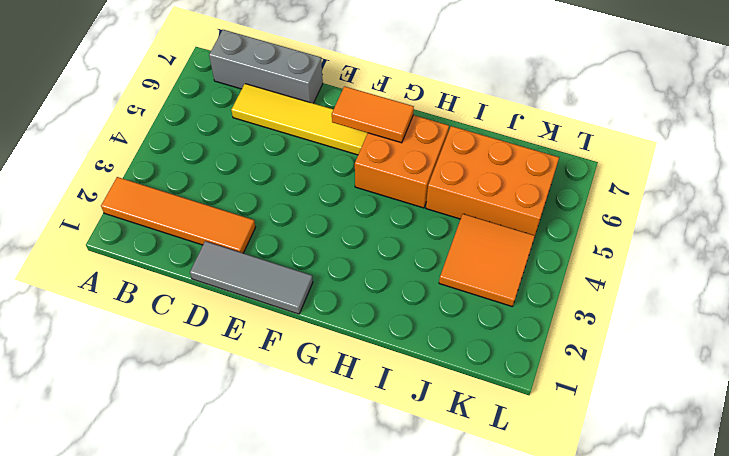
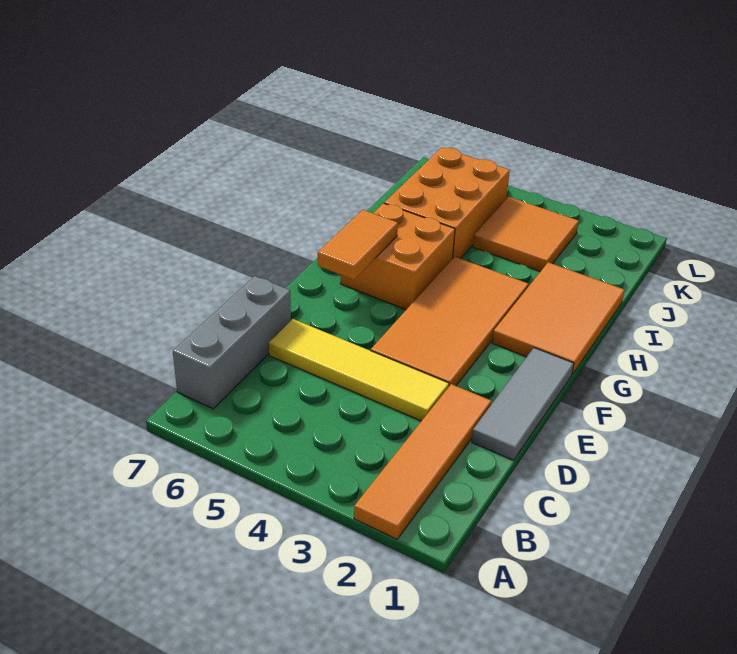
yellow 1x4 tile [231,84,367,155] -> yellow 1x4 tile turned to [269,319,449,421]
none -> orange 2x4 tile [371,257,528,386]
none -> orange 2x3 tile [492,262,625,374]

